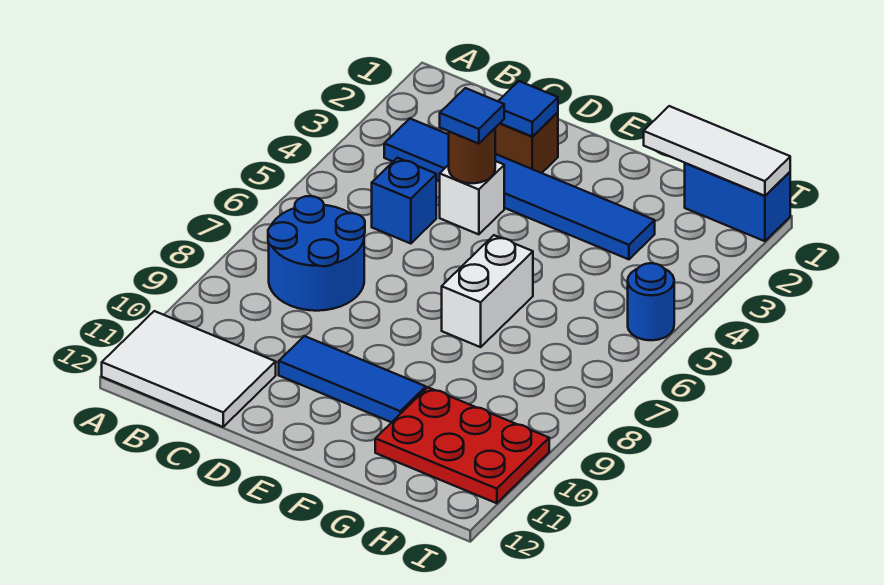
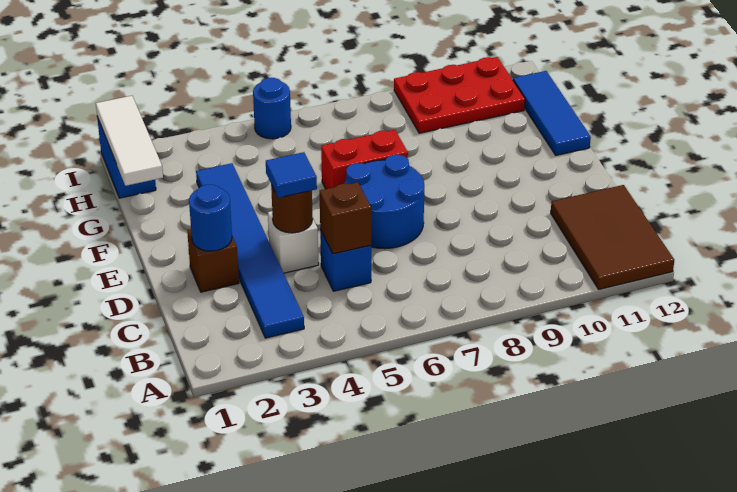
white 2x3 tile [102,311,276,427] -> brown 2x3 tile [551,185,674,289]
blue 2x2 round brick [268,196,365,311] -> blue 2x2 round brick moved to [345,155,424,249]
none -> brown 1x1 brick [320,182,371,254]
blue 1x1 tile [498,81,558,136] -> blue 1x1 round brick [189,184,232,251]
blue 1x3 tile [279,336,426,422] -> blue 1x3 tile moved to [513,71,591,155]
white 1x2 brick [442,235,533,347] -> red 1x2 brick [321,130,408,189]
red 2x3 plate [375,387,549,503] -> red 2x3 plate turned to [394,57,525,133]

